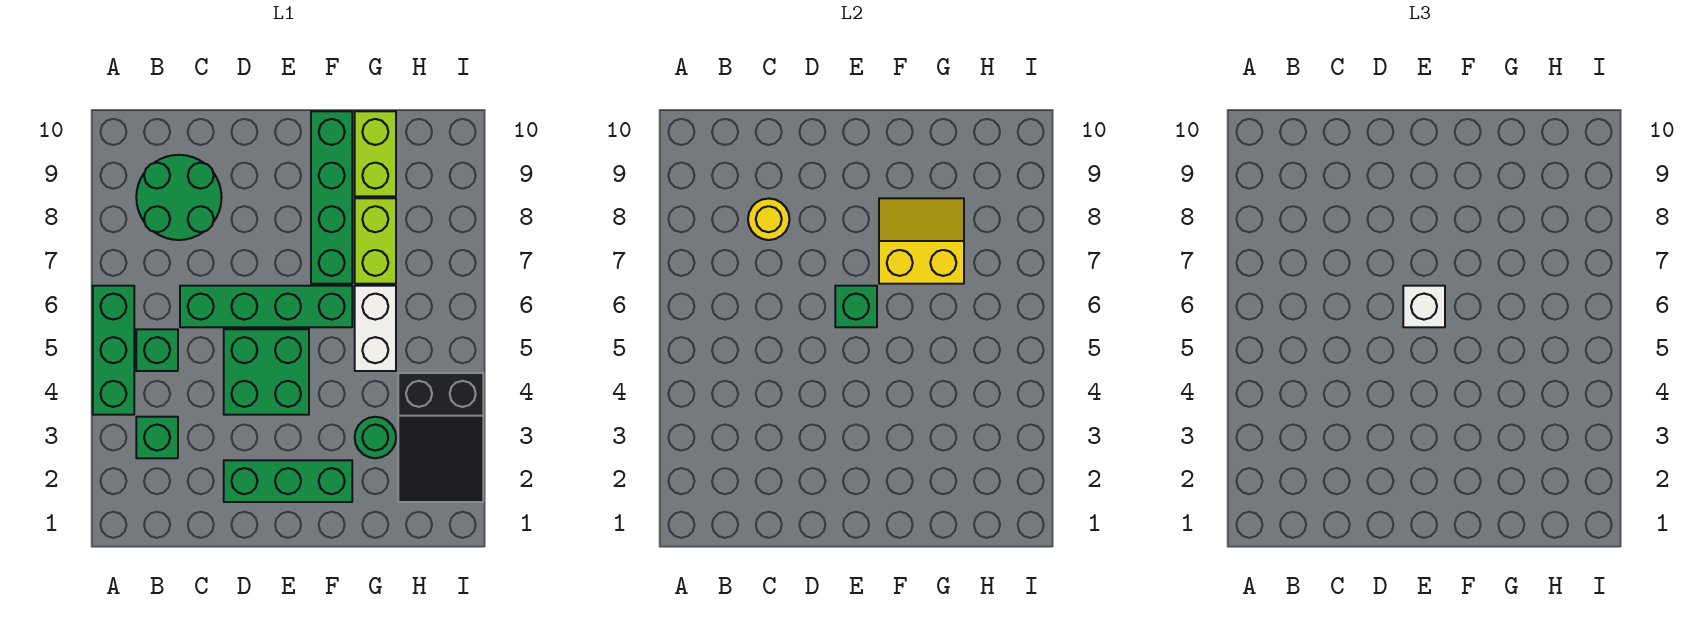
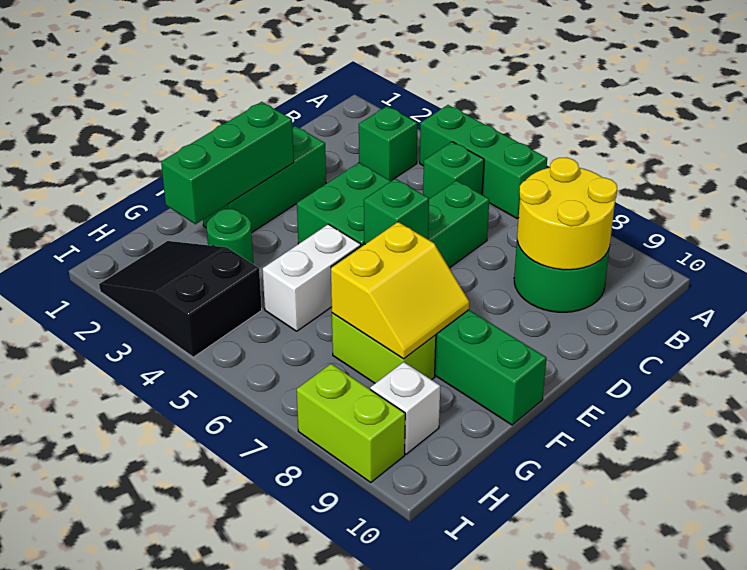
yellow 1x1 round brick [748,199,789,240] -> yellow 2x2 round brick [517,157,617,270]
none -> green 1x3 brick [161,102,294,224]
white 1x1 brick [1403,286,1445,327] -> white 1x1 brick moved to [370,362,440,454]
white 1x2 brick [355,286,396,371] -> white 1x2 brick turned to [263,224,361,331]
lime 1x2 brick [355,111,396,196] -> lime 1x2 brick moved to [297,364,405,482]

